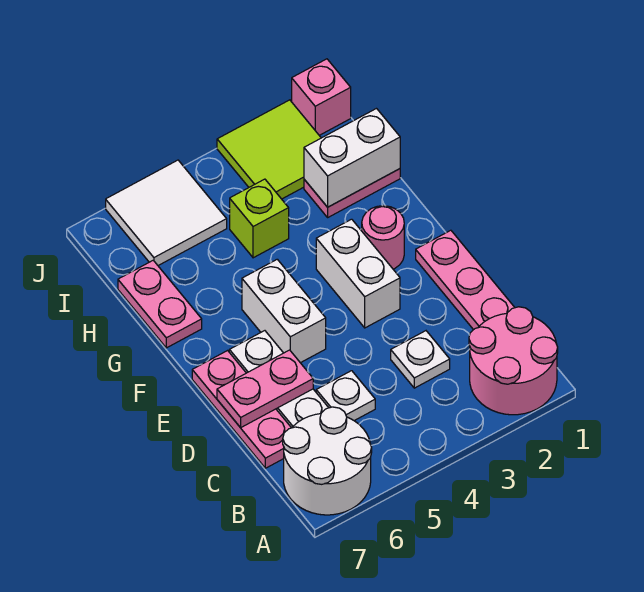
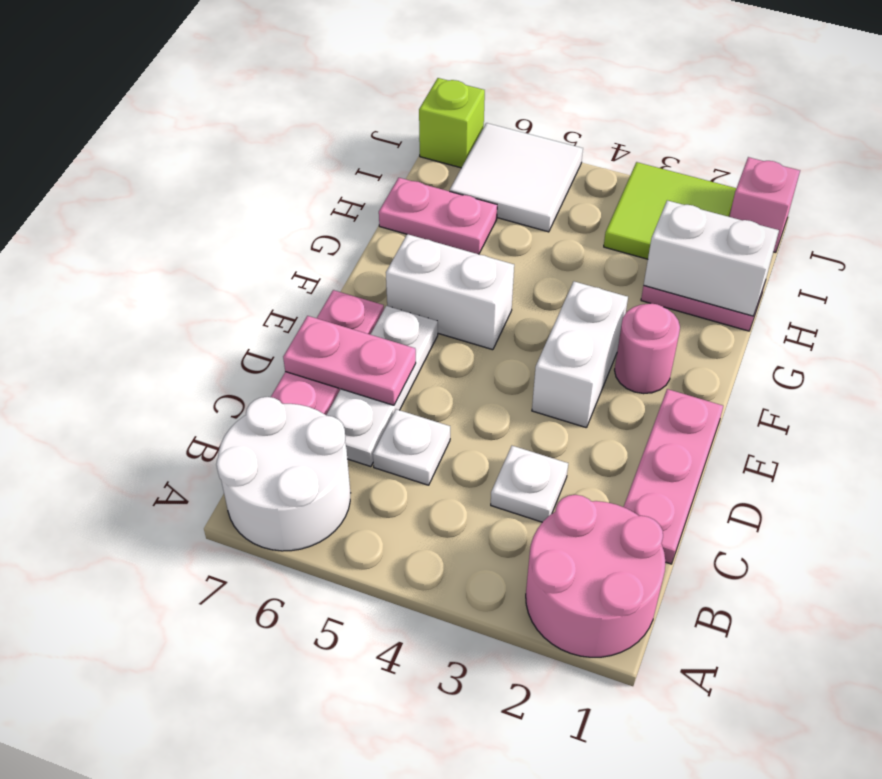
white 1x2 brick [242,259,326,363] -> white 1x2 brick turned to [386,234,514,350]
pink 1x2 plate [118,260,202,348] -> pink 1x2 plate turned to [379,178,497,254]
lime 1x1 brick [230,179,289,258] -> lime 1x1 brick moved to [419,78,485,168]

